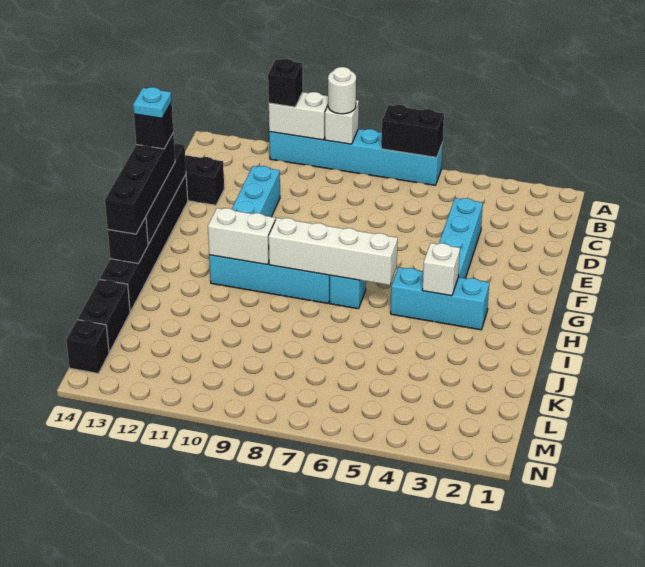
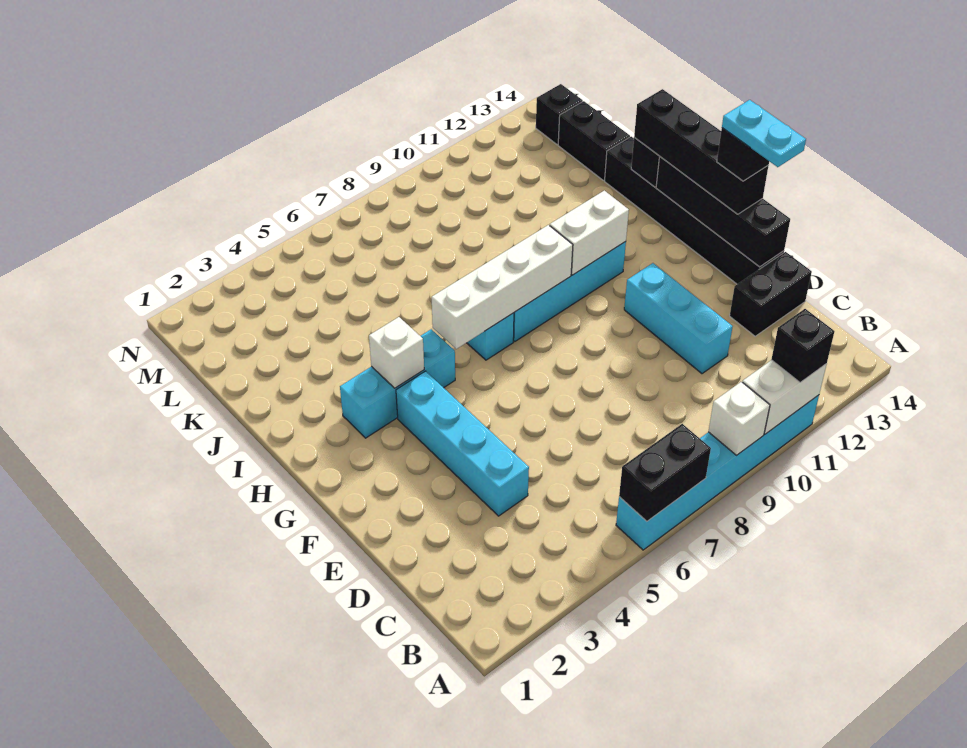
white 1x1 round brick [328,67,356,114] -> none
cyan 1x1 plate [133,87,172,118] -> cyan 1x2 plate [722,100,806,167]

